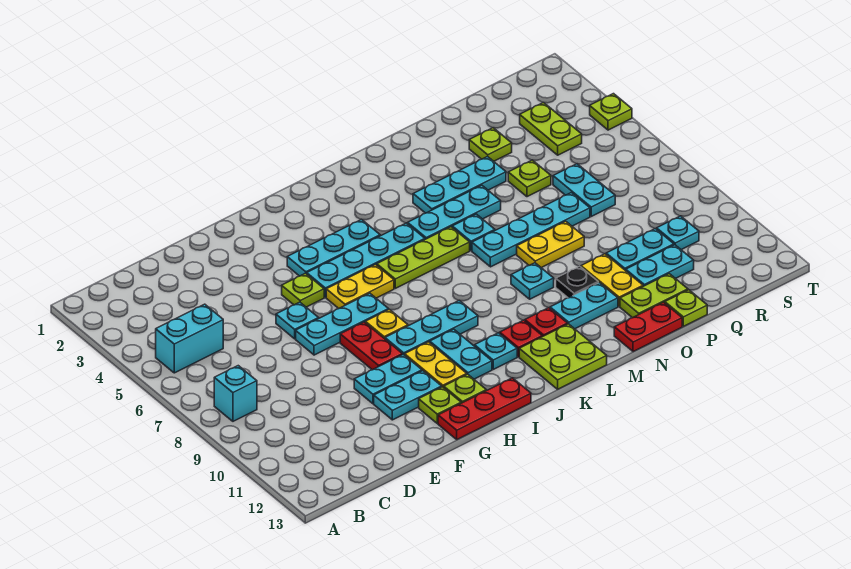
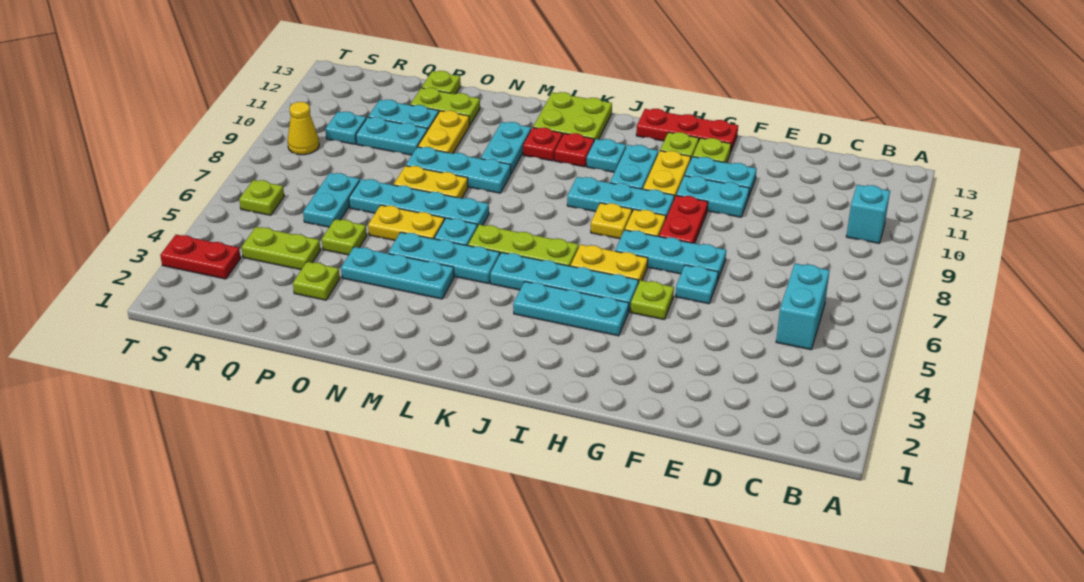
cyan 1x2 brick [156,304,223,373] -> cyan 1x2 brick turned to [776,263,830,350]
cyan 1x1 brick [214,366,257,421] -> cyan 1x1 brick moved to [846,185,890,243]
none -> yellow 1x1 plate [591,203,632,239]
cyan 1x1 plate [511,263,554,299] -> cyan 1x3 plate [406,147,511,193]
cyan 1x2 plate [550,283,618,329] -> cyan 1x2 plate turned to [481,122,531,173]
none -> yellow 1x2 plate [368,205,444,240]
black 1x1 plate [556,266,598,298] -> none
red 1x2 plate [614,302,682,352] -> red 1x2 plate moved to [160,235,241,279]
lime 1x2 plate [520,103,582,155] -> lime 1x2 plate turned to [241,227,320,270]
none -> yellow 1x1 cone [287,102,319,155]
lime 1x1 plate [590,94,632,130] -> lime 1x1 plate moved to [239,180,284,215]

